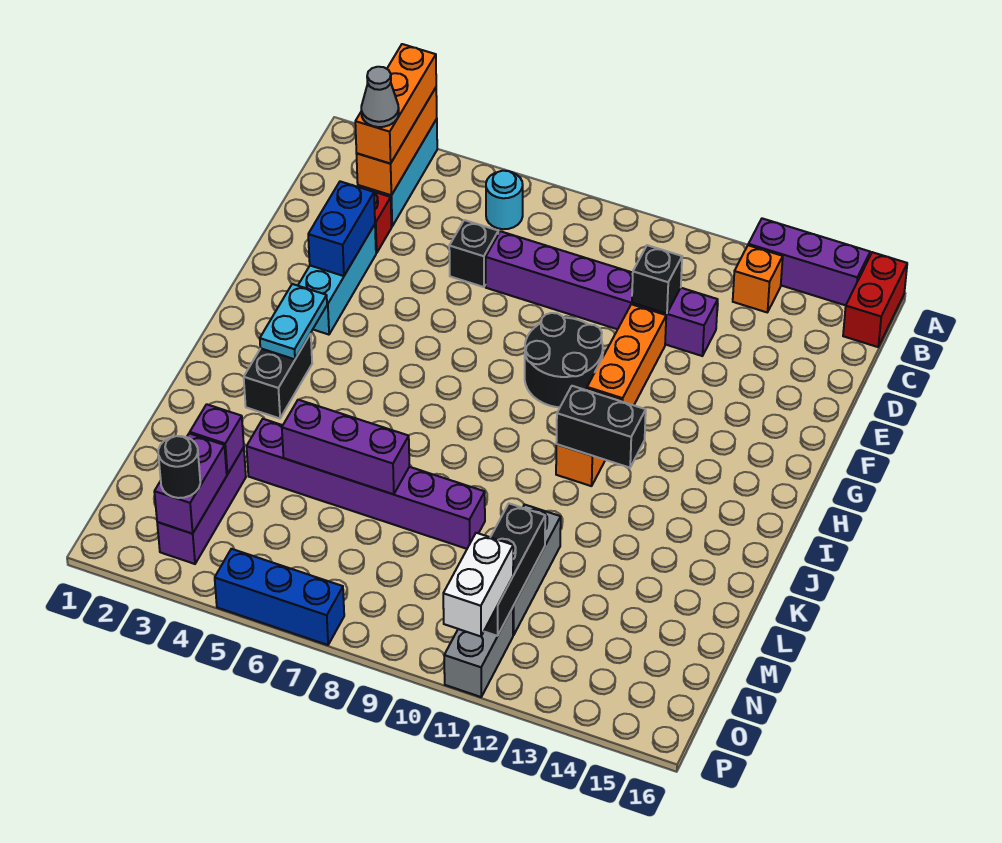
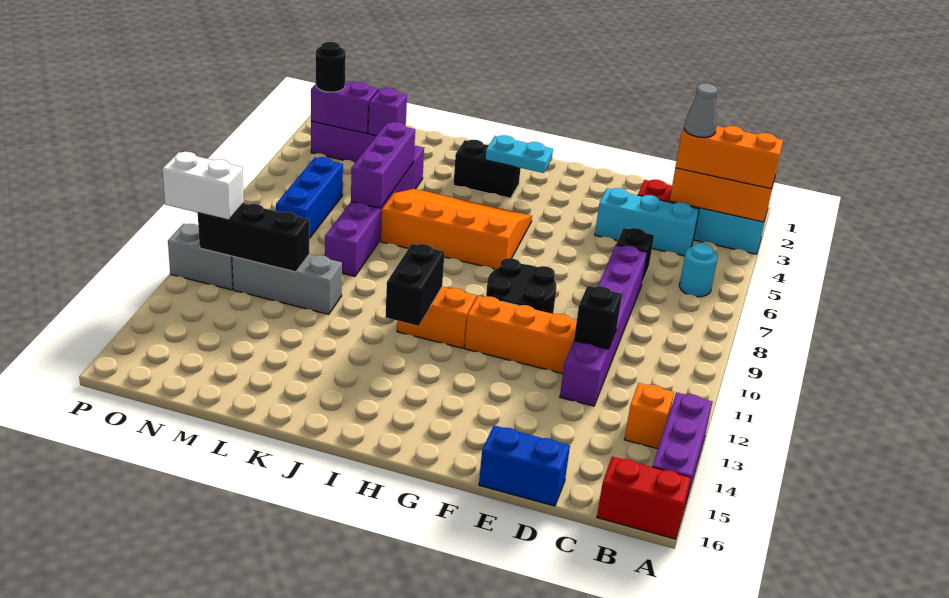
cyan 1x3 brick [298,224,376,335] -> cyan 1x3 brick moved to [595,188,699,256]
blue 1x2 brick [308,181,375,276] -> blue 1x2 brick moved to [479,425,570,506]
none -> orange 3x4 slope [381,189,532,269]
blue 1x3 brick [215,549,344,645] -> blue 1x3 brick moved to [276,157,343,239]

